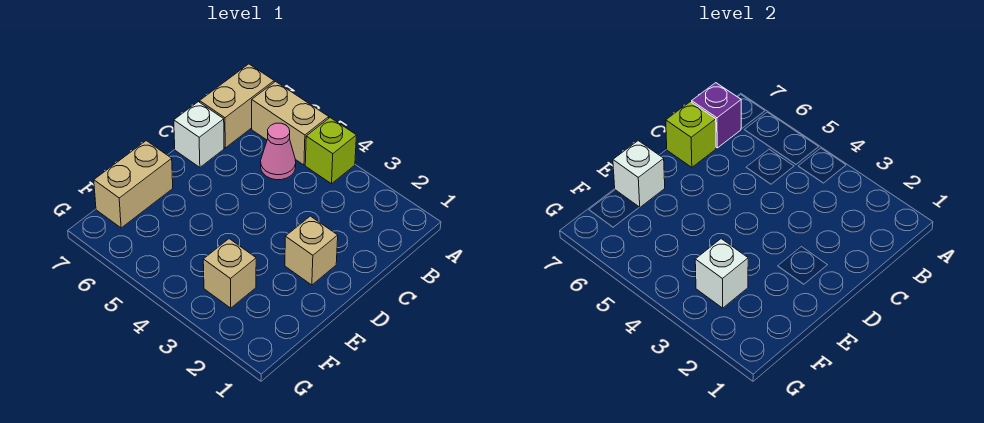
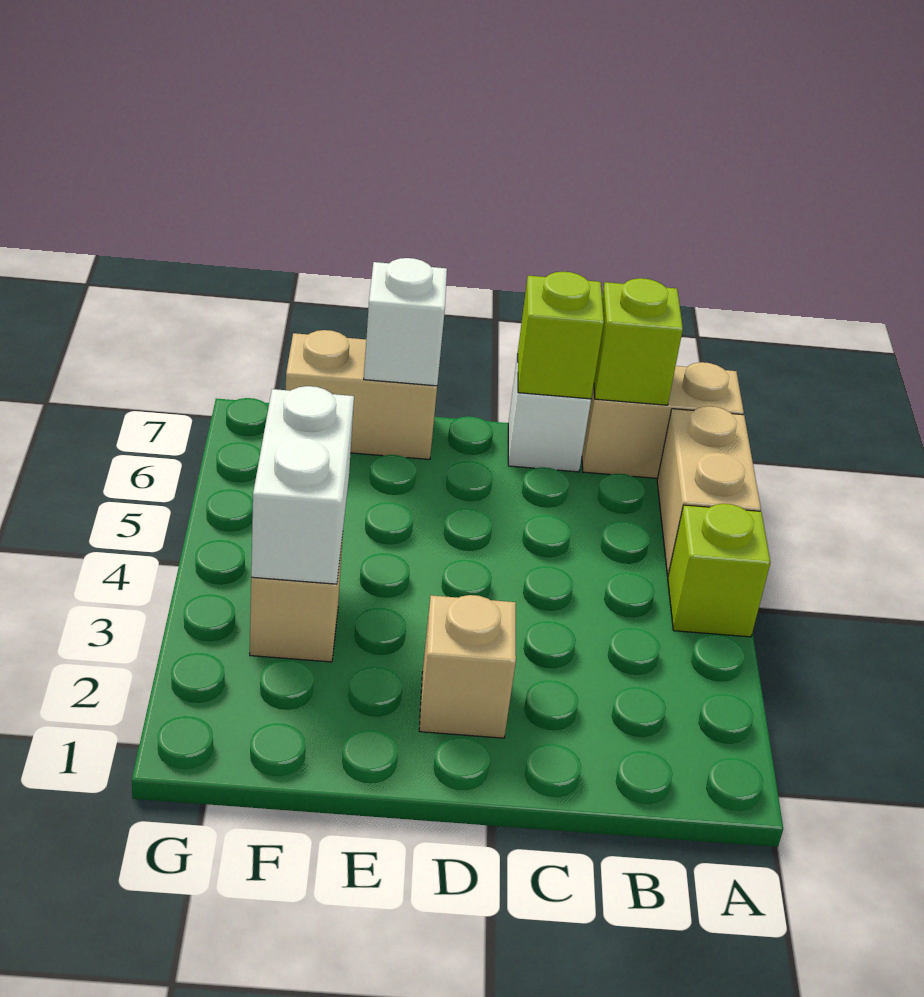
pink 1x1 cone [261,123,296,180] -> none
purple 1x1 brick [692,83,741,148] -> lime 1x1 brick [594,278,683,405]
white 1x1 brick [695,239,748,308] -> white 1x2 brick [251,386,354,584]

